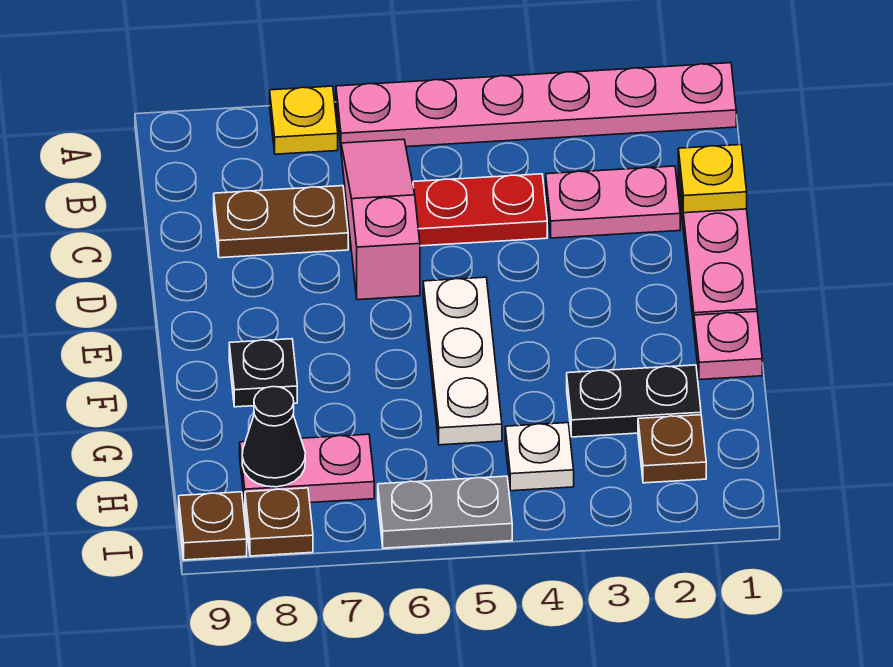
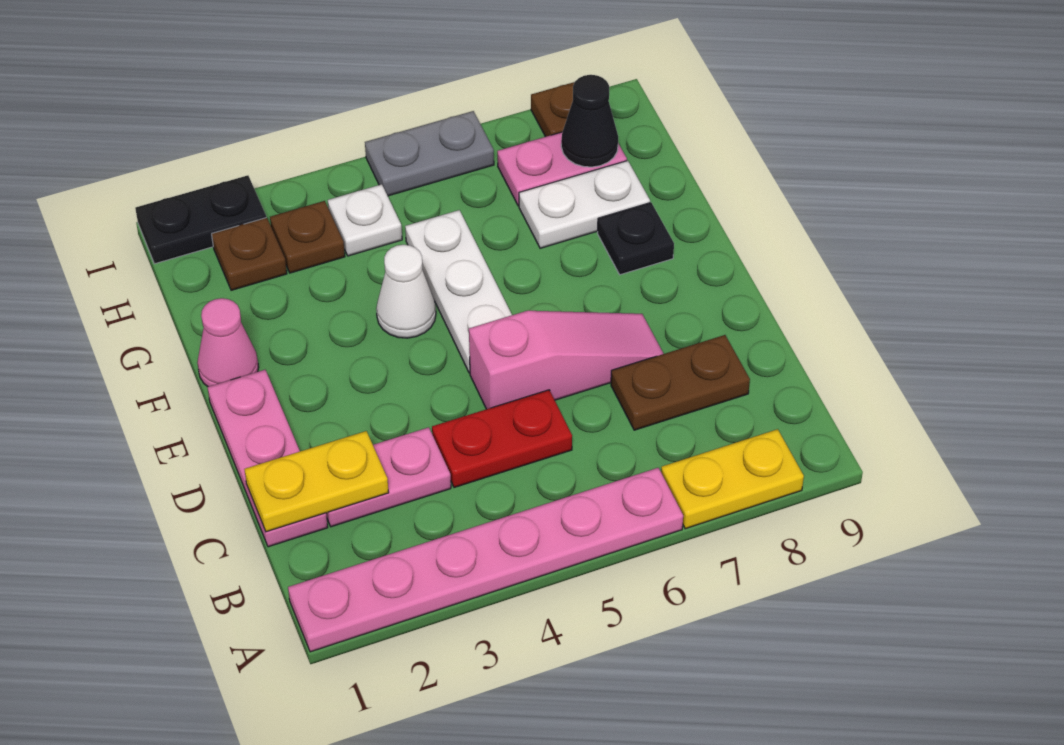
yellow 1x1 plate [270,86,338,154] -> yellow 1x2 plate [661,429,804,529]
pink 1x3 slope [341,139,420,300] -> pink 1x3 slope turned to [469,311,664,409]
yellow 1x1 plate [678,145,747,213] -> yellow 1x2 plate [244,431,389,532]
pink 1x1 plate [694,311,762,380] -> pink 1x1 cone [197,298,259,387]
none -> white 1x1 cone [376,245,436,338]
black 1x2 plate [567,365,701,437] -> black 1x2 plate moved to [135,175,266,264]
none -> white 1x2 plate [519,161,650,248]
brown 1x1 plate [179,492,247,560] -> brown 1x1 plate moved to [270,201,345,273]

